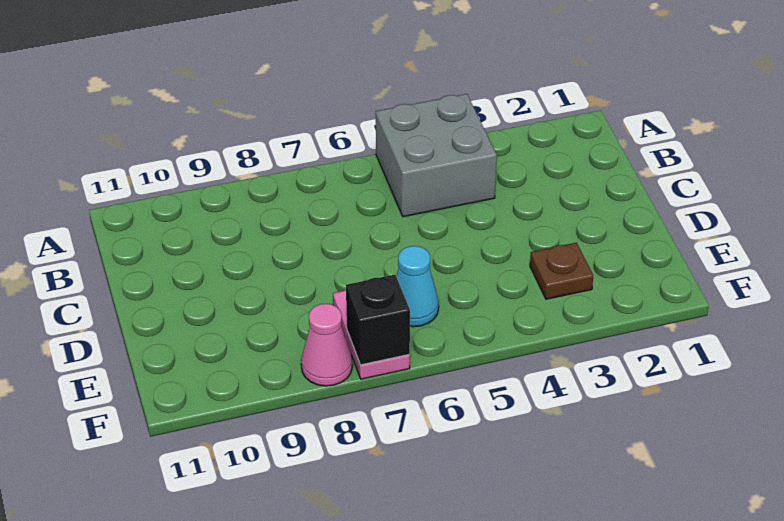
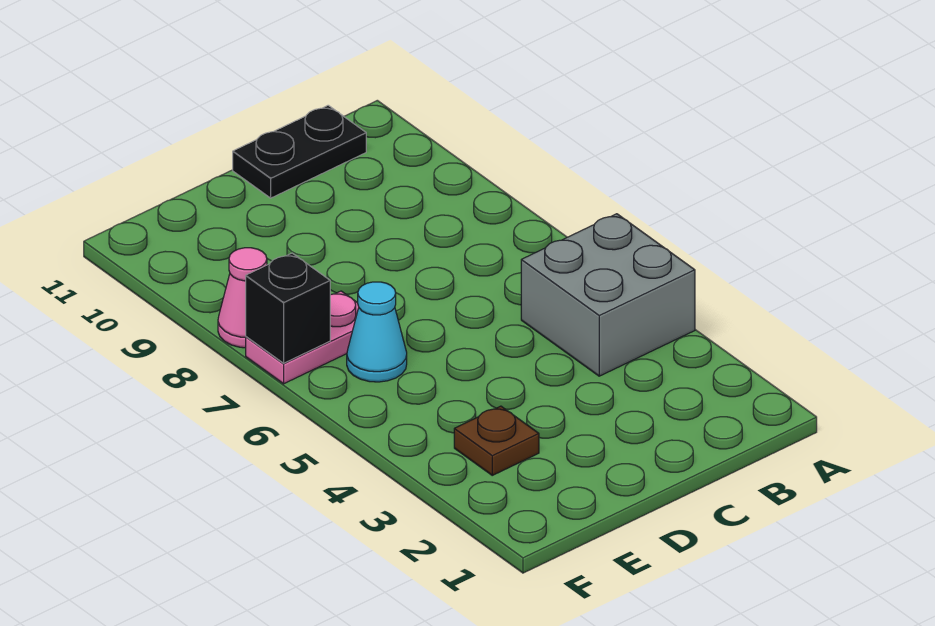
none -> black 1x2 plate [233,105,366,198]

